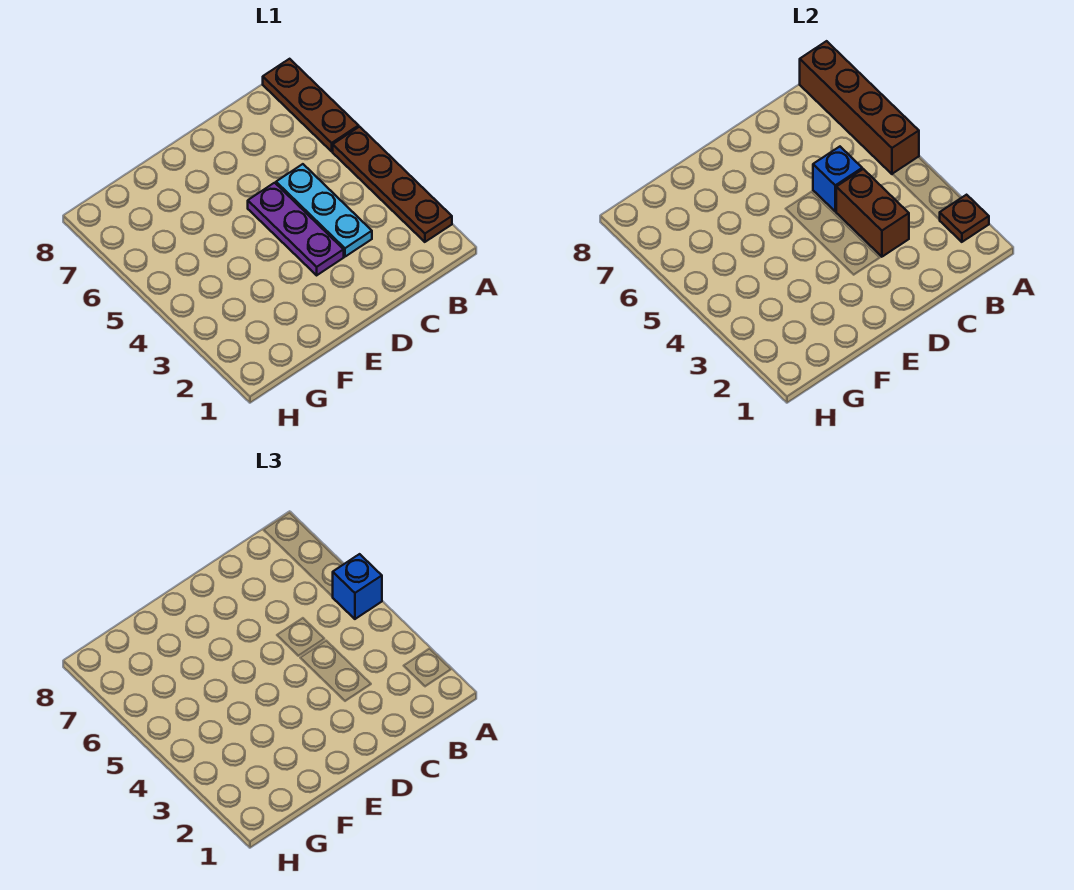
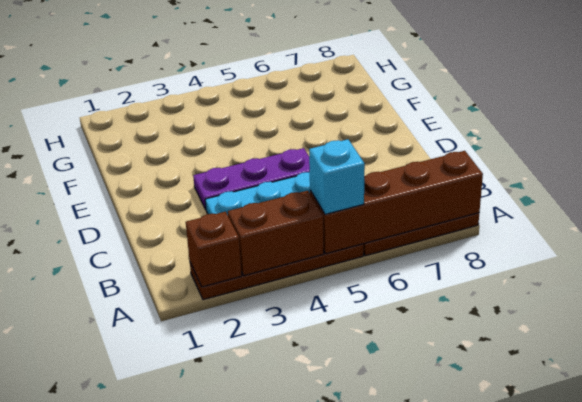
brown 1x1 plate [940,195,989,242] -> brown 1x1 brick [186,212,242,287]
blue 1x1 brick [333,554,382,619] -> cyan 1x1 brick [309,139,365,214]
brown 1x2 brick [836,169,909,257] -> brown 1x2 brick moved to [228,191,324,276]
blue 1x1 brick [813,147,862,211] -> none

